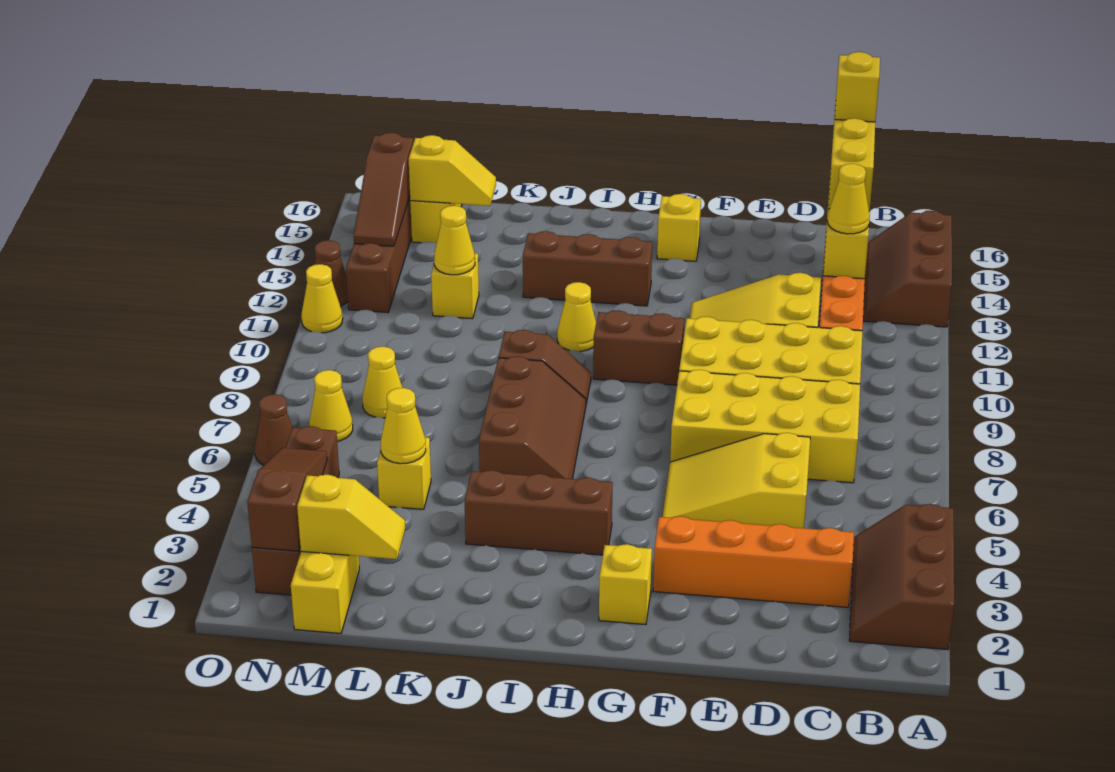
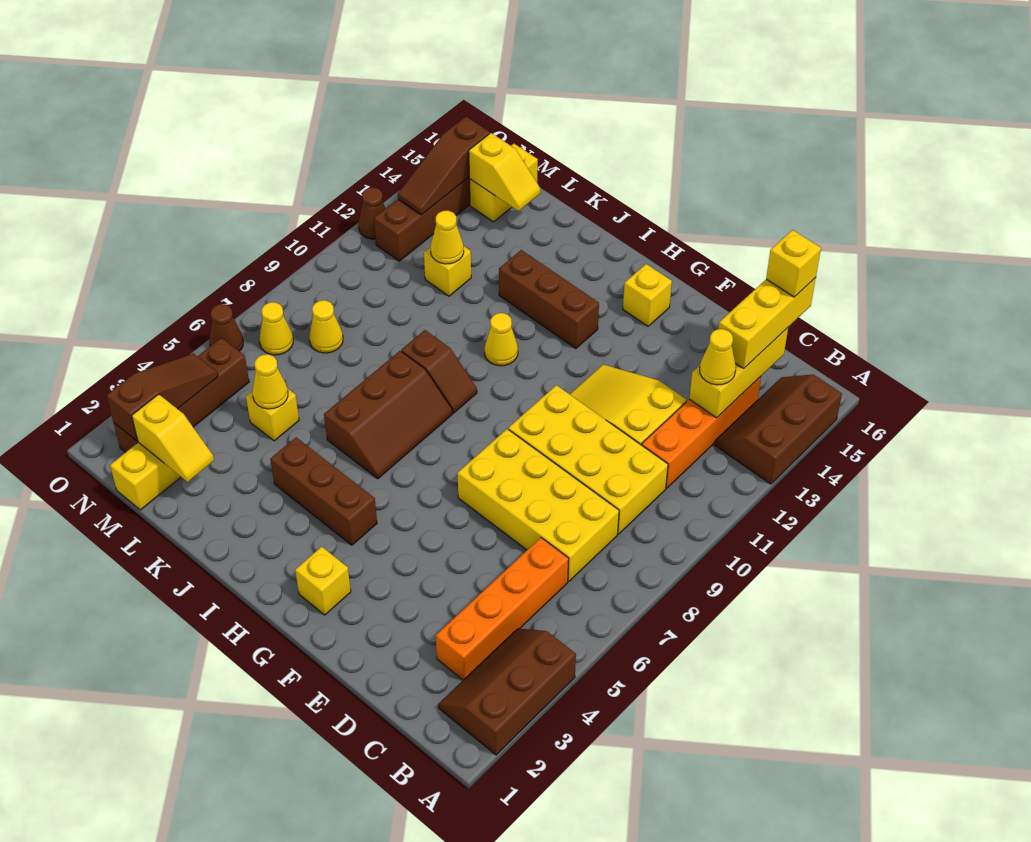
orange 1x4 brick [653,516,854,607] -> orange 1x4 brick turned to [436,538,569,680]
yellow 2x3 slope [663,433,810,528] -> none
brown 1x2 brick [593,310,684,385] -> none
yellow 1x1 cone [301,264,343,333] -> none

